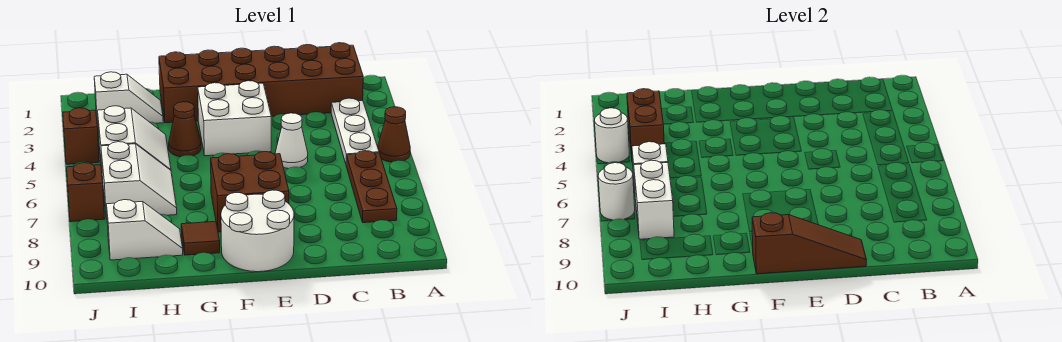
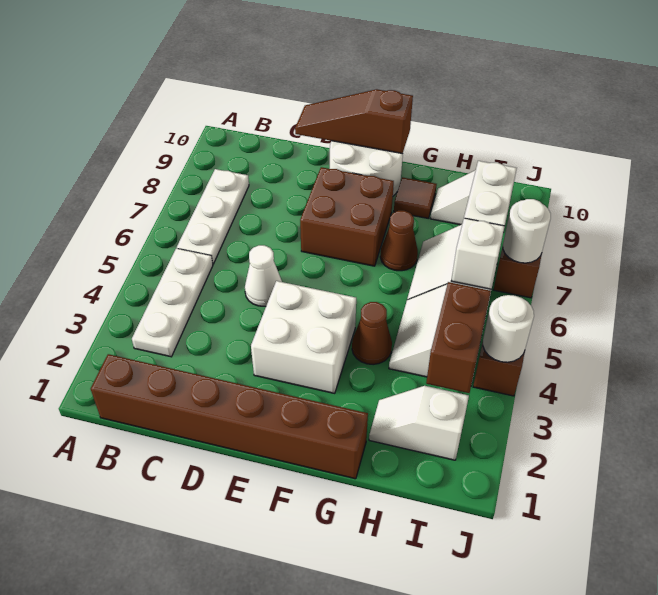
brown 1x1 cone [378,107,410,162] -> brown 1x1 cone moved to [380,211,418,271]
brown 2x6 brick [159,43,363,123] -> brown 1x6 brick [91,354,368,479]
brown 1x3 plate [346,151,397,223] -> white 1x3 plate [177,169,249,264]

